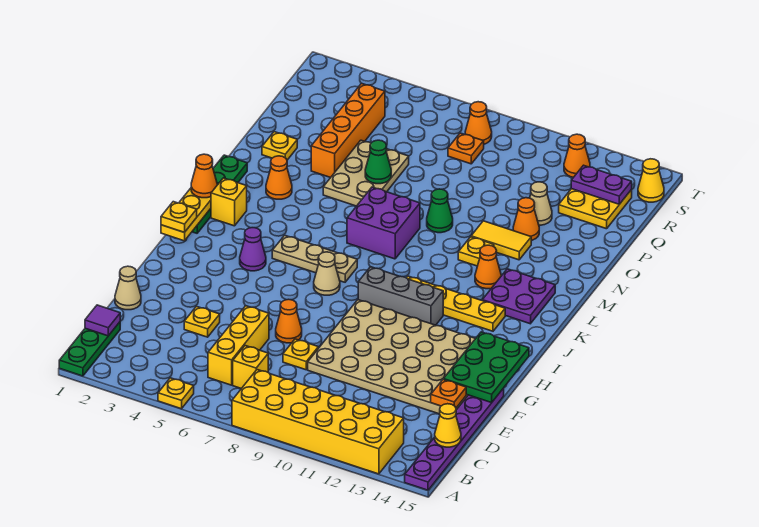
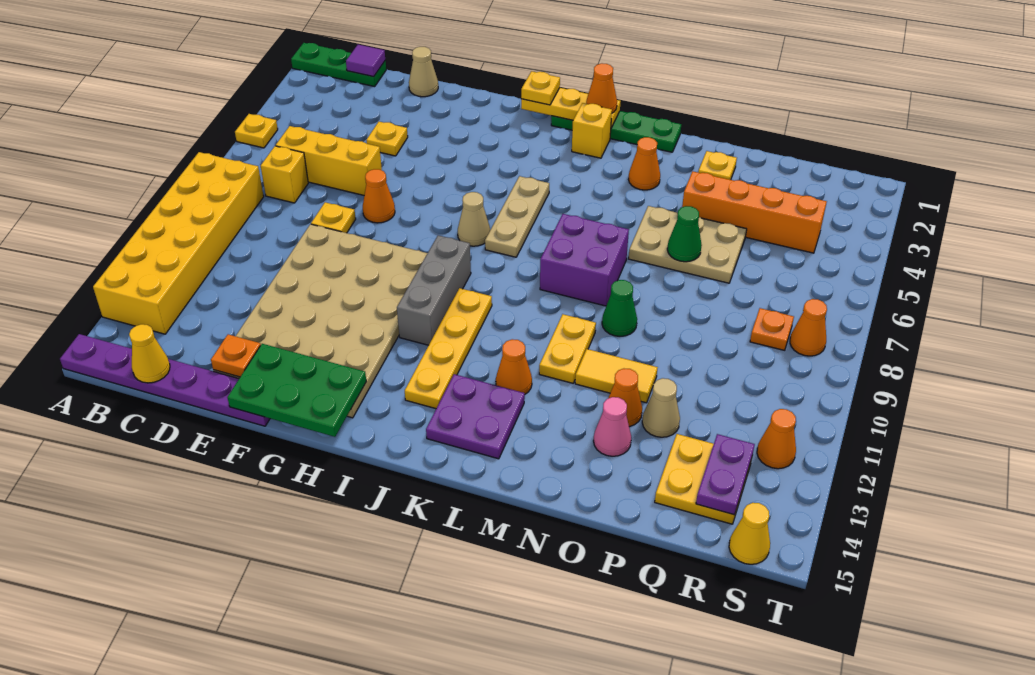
purple 1x1 cone [240,228,266,271] -> none
yellow 1x1 plate [458,237,494,266] -> yellow 1x2 plate [539,314,596,383]
yellow 1x2 tile [471,221,531,260] -> yellow 1x2 tile turned to [575,349,658,403]
none -> pink 1x1 cone [594,397,631,456]

